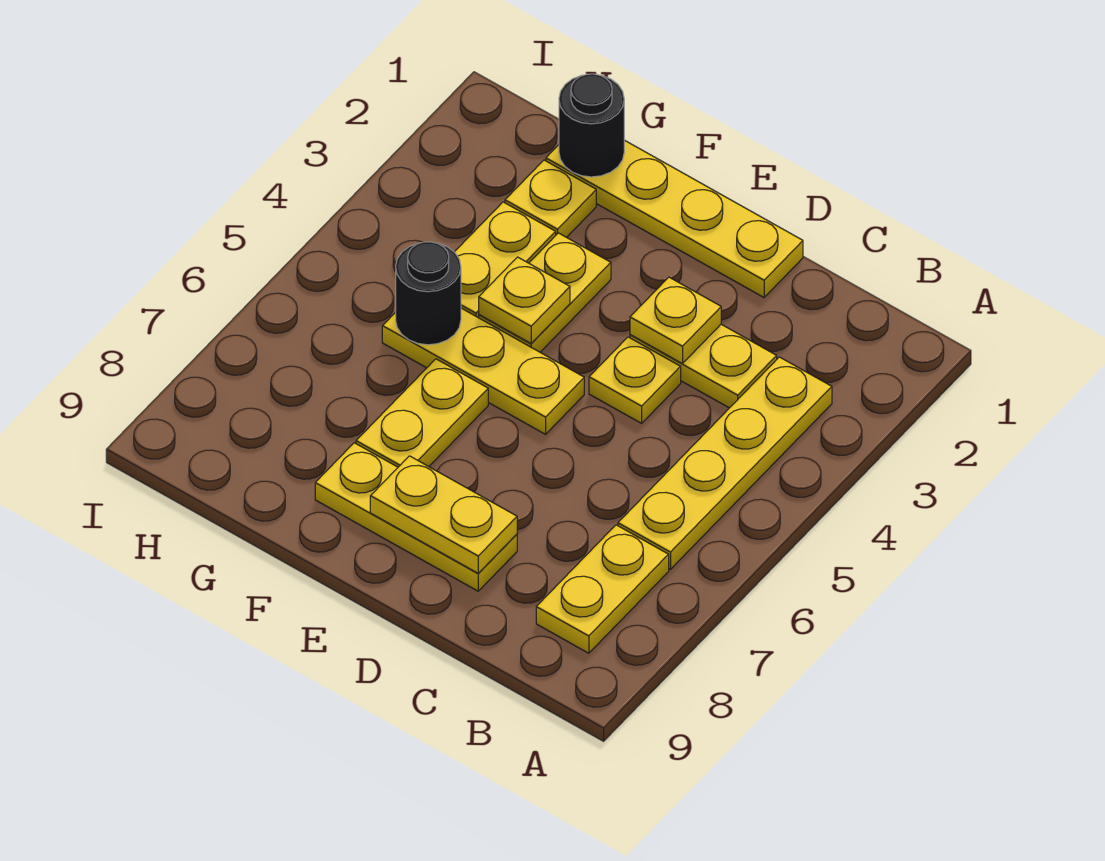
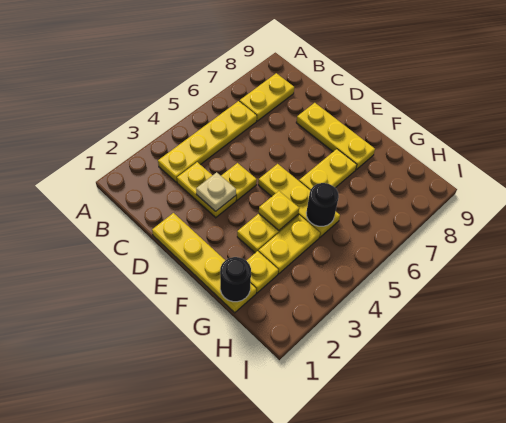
yellow 1x1 plate [630,277,721,364] -> tan 1x1 plate [196,172,236,211]
yellow 1x2 plate [370,456,517,573] -> none

